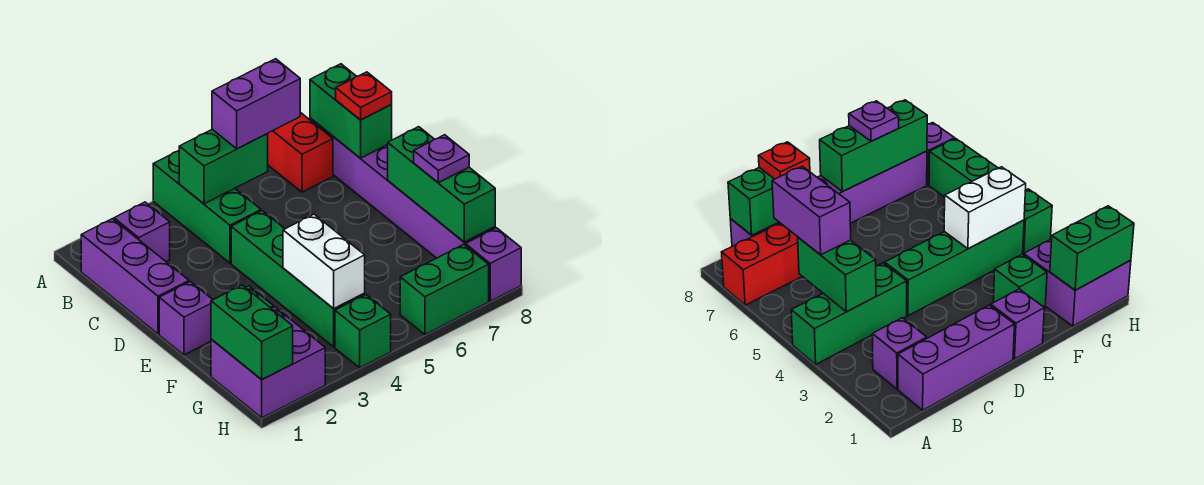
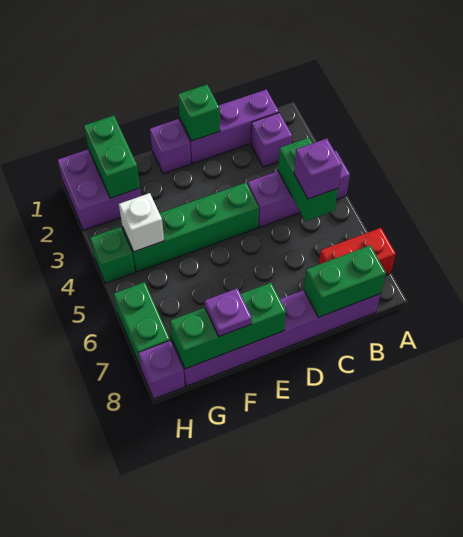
green 1x3 brick [153,151,261,263] -> purple 1x3 brick [248,151,350,227]
purple 1x2 brick [212,59,300,149] -> purple 1x1 brick [294,139,342,199]
red 1x1 plate [336,72,392,120] -> none
green 1x1 brick [993,254,1047,308] -> green 1x1 brick moved to [178,85,220,141]
white 1x2 brick [283,214,365,309] -> white 1x1 brick [119,193,164,252]
green 1x2 brick [211,285,293,380] -> green 1x2 brick turned to [84,115,140,198]

